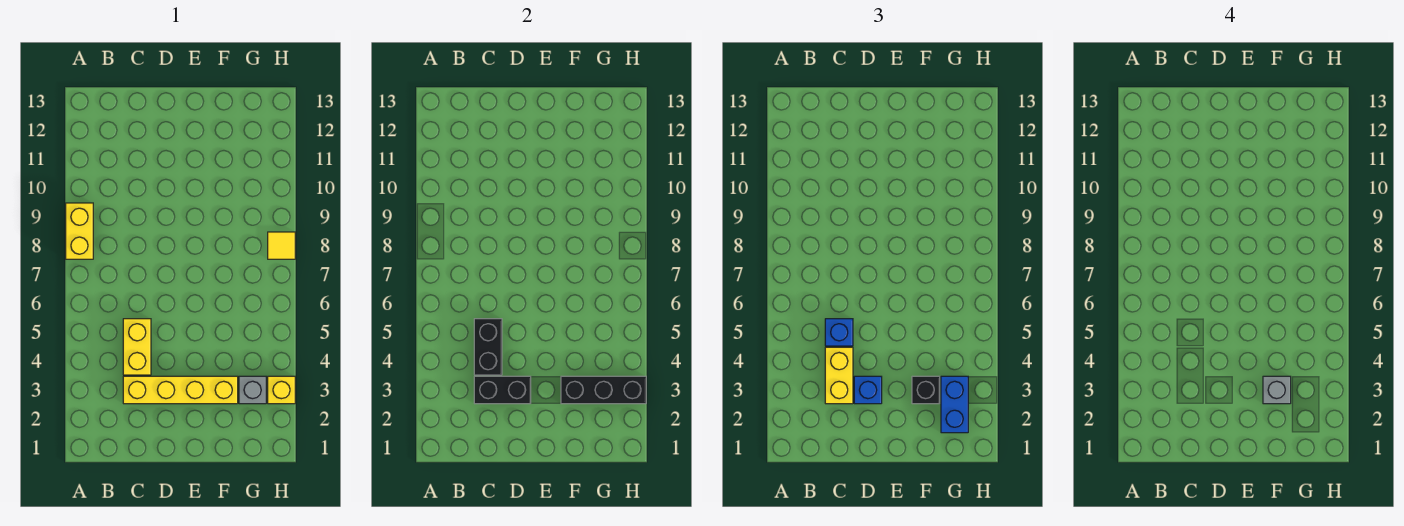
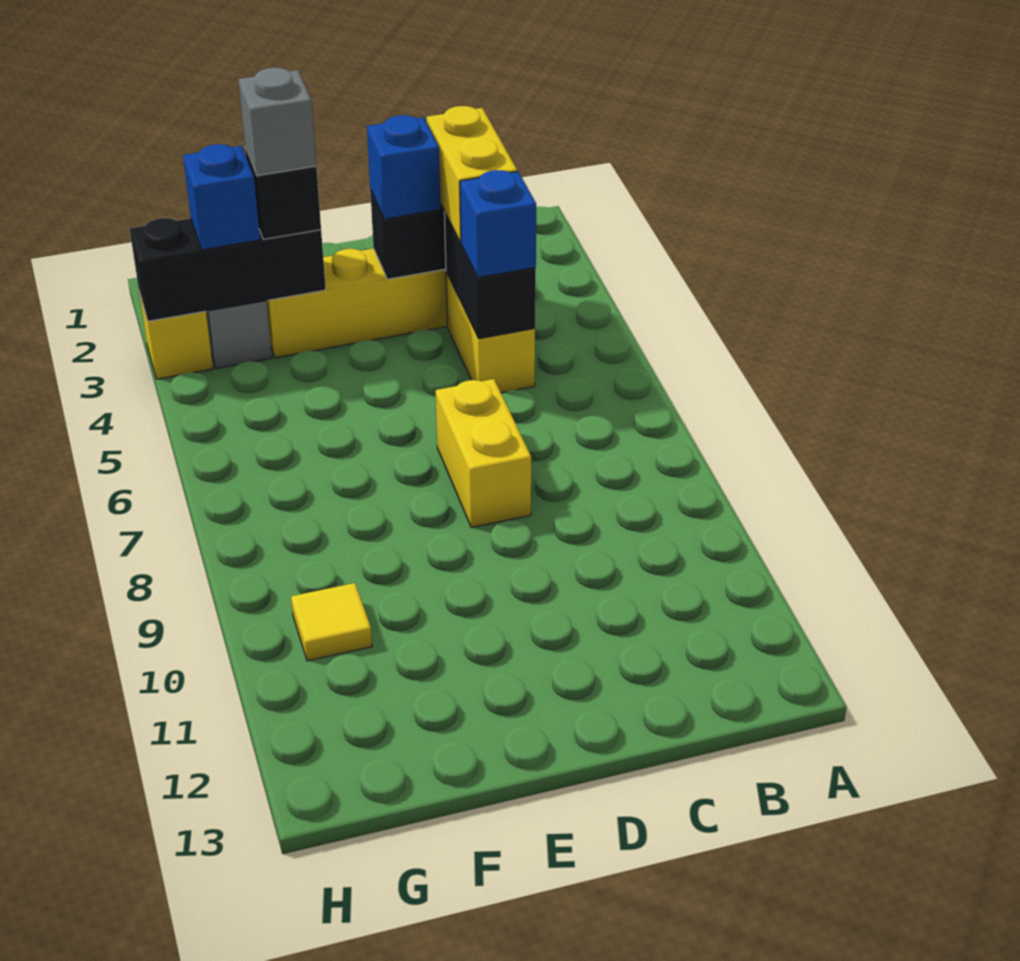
yellow 1x2 brick [66,203,93,259] -> yellow 1x2 brick moved to [436,379,531,528]
blue 1x2 brick [941,376,968,433] -> blue 1x1 brick [183,144,260,250]
yellow 1x1 tile [268,232,295,259] -> yellow 1x1 tile moved to [291,583,372,661]

